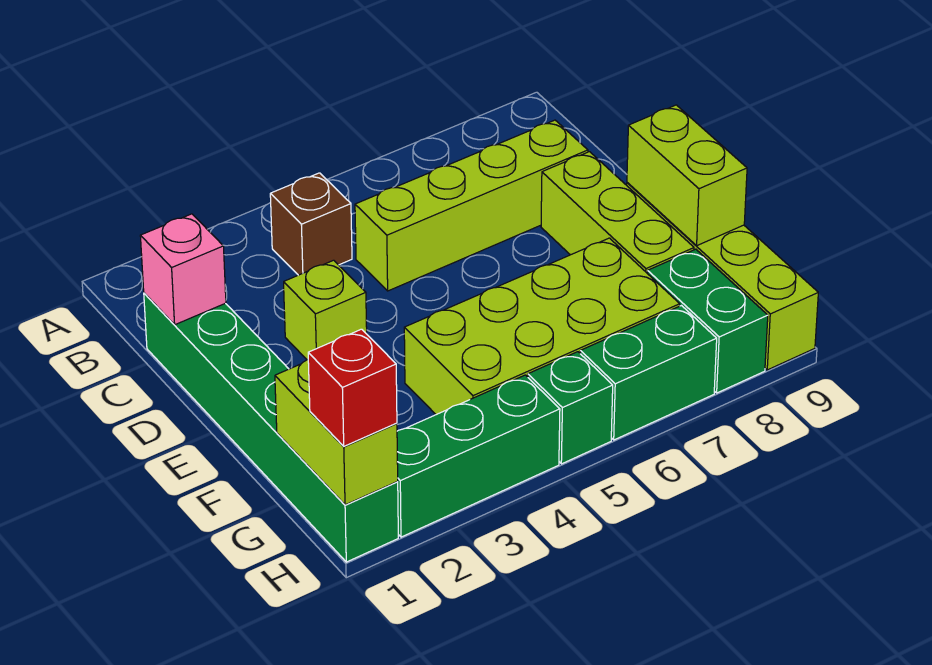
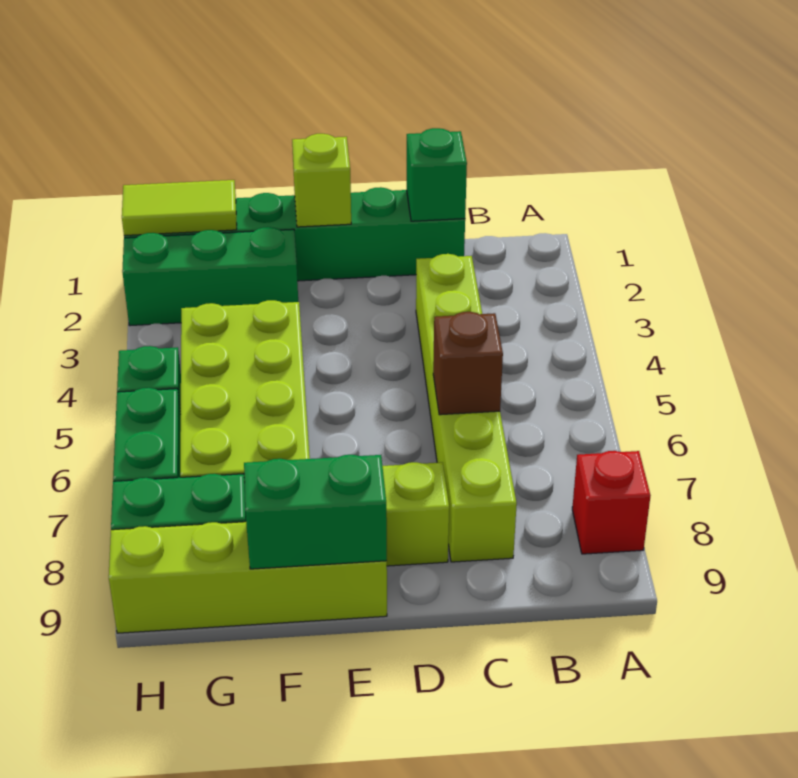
brown 1x1 brick [270,173,352,275] -> brown 1x1 brick moved to [433,312,503,415]
pink 1x1 brick [140,214,226,325] -> green 1x1 brick [407,128,467,221]
lime 1x4 brick [355,120,588,291] -> lime 1x6 brick [416,254,517,562]
lime 1x1 brick [284,260,367,360] -> lime 1x1 brick moved to [292,134,351,227]
lime 1x2 brick [627,105,747,245] -> green 1x2 brick [244,455,387,569]
lime 1x2 brick [275,360,398,505] -> lime 1x2 tile [122,180,237,236]
red 1x1 brick [308,329,397,446] -> red 1x1 brick moved to [572,451,651,554]
green 1x3 brick [397,375,560,537] -> green 1x3 brick turned to [122,227,298,326]

